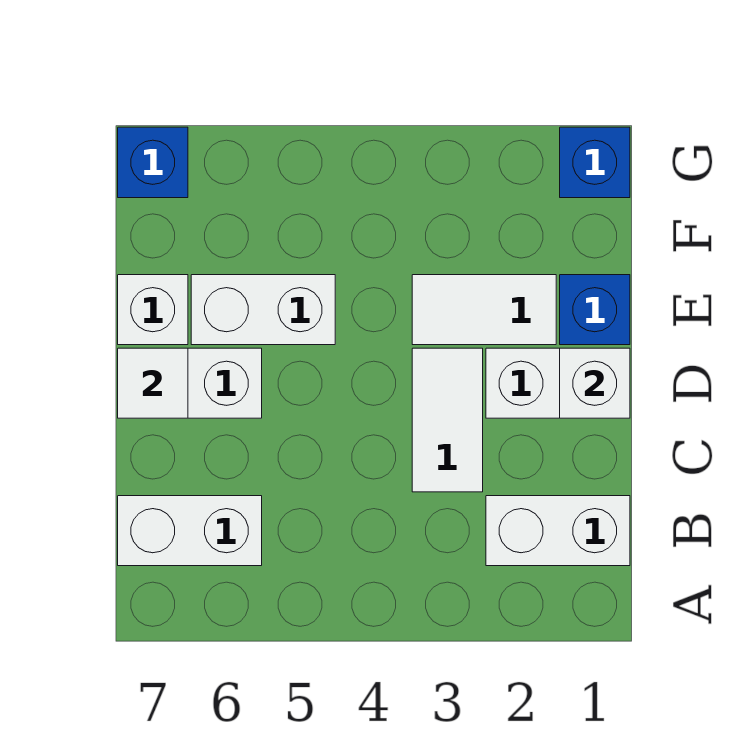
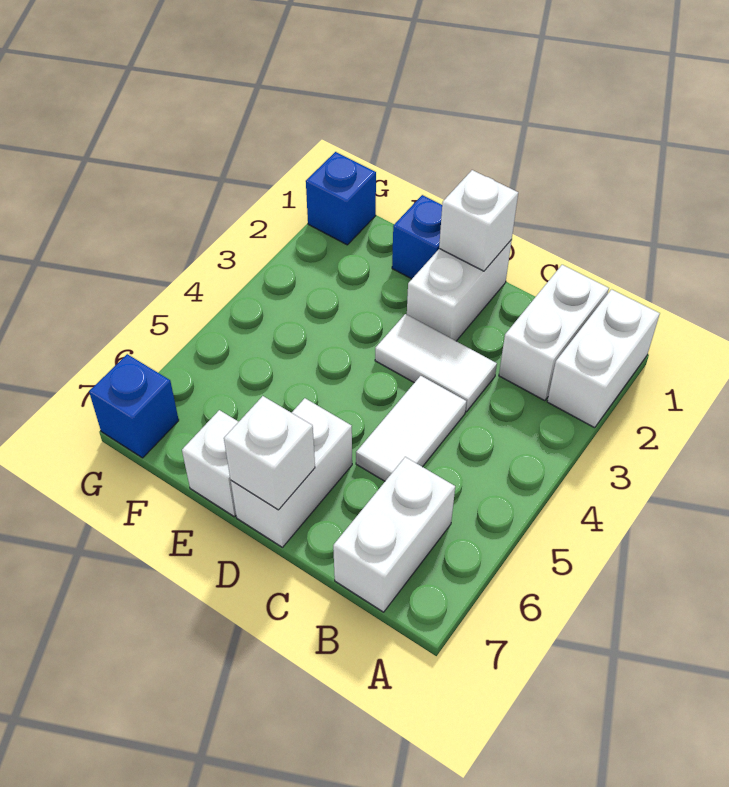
white 1x1 tile [118,348,188,418] -> white 1x1 brick [224,396,315,510]
white 1x2 tile [412,275,556,345] -> white 1x2 tile moved to [356,376,466,481]
white 1x2 brick [191,275,335,345] -> white 1x2 brick moved to [547,289,660,428]

